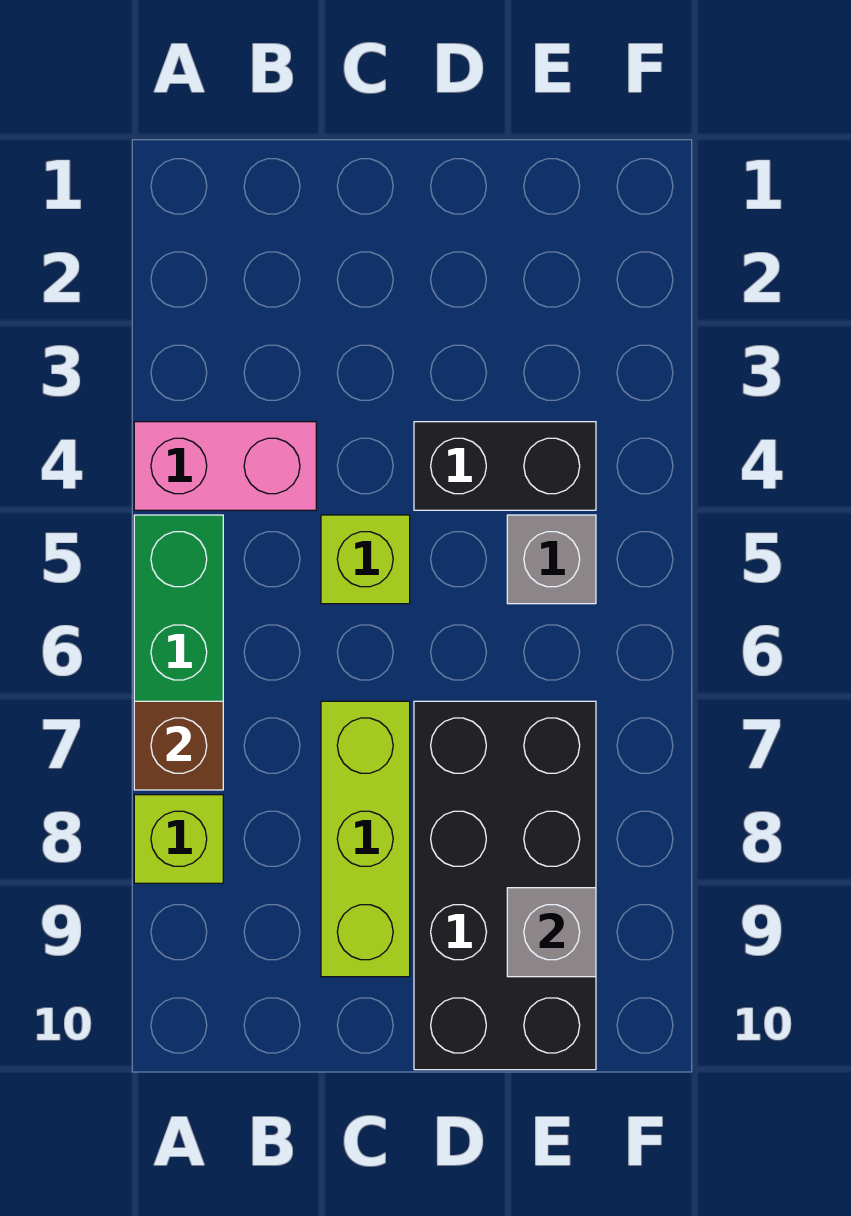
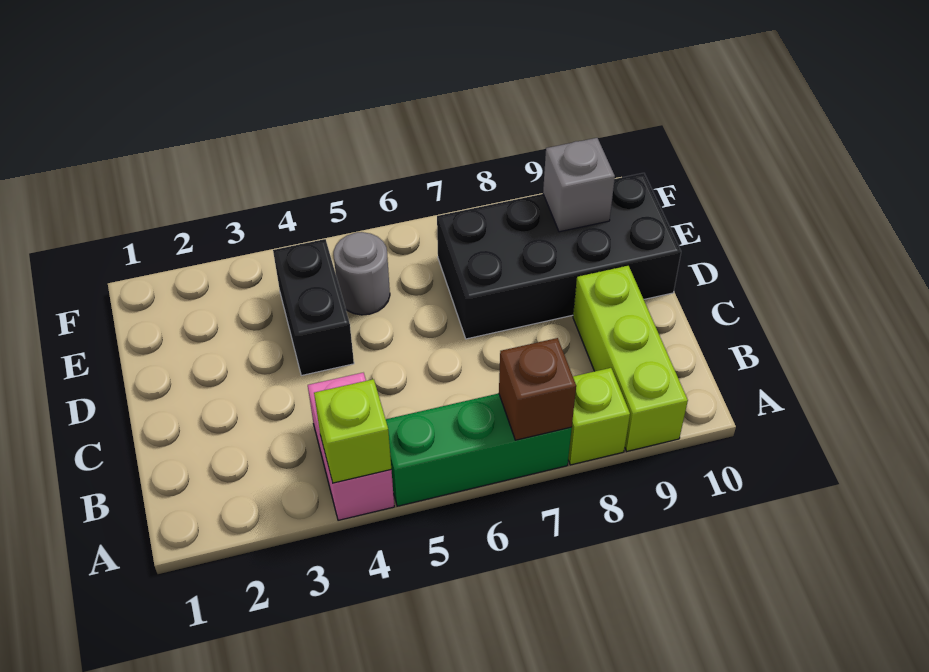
lime 1x1 brick [321,515,410,604] -> lime 1x1 brick moved to [314,379,391,483]
lime 1x3 brick [321,701,410,977] -> lime 1x3 brick turned to [573,265,688,451]
grey 1x1 brick [507,515,596,604] -> grey 1x1 round brick [334,232,390,315]

